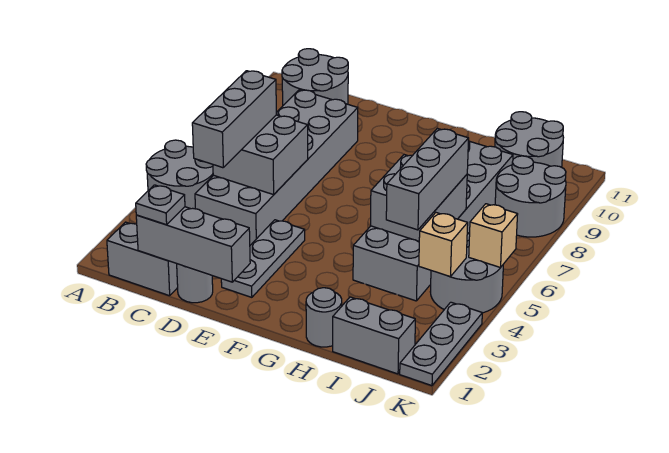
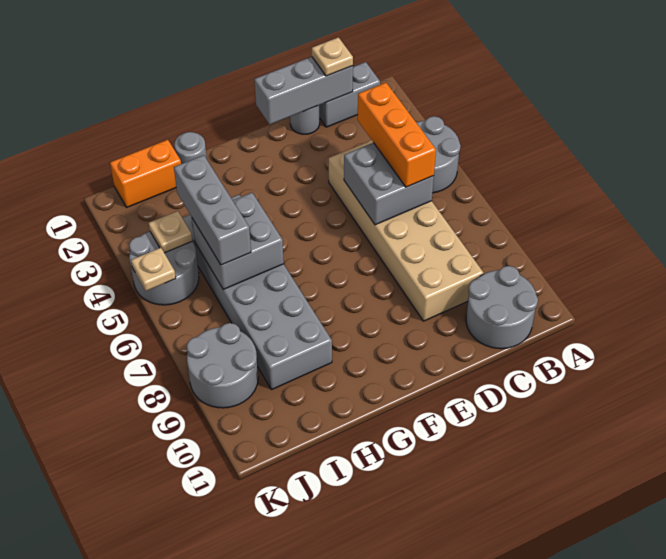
grey 1x1 plate [136,185,185,225] -> tan 1x1 plate [312,37,353,76]
grey 2x6 brick [195,90,358,245] -> tan 2x6 brick [329,140,483,321]
grey 1x3 brick [192,71,276,168] -> orange 1x3 brick [358,83,436,187]
grey 1x3 plate [221,220,305,297] -> none
grey 1x2 brick [333,297,415,374] -> orange 1x2 brick [110,140,181,207]
grey 2x2 round brick [495,112,564,167] -> none
tan 1x1 brick [419,213,468,277] -> tan 1x1 plate [149,211,192,253]
grey 1x3 plate [400,302,482,386] -> none
tan 1x1 brick [469,204,518,268] -> tan 1x1 plate [131,248,176,291]

